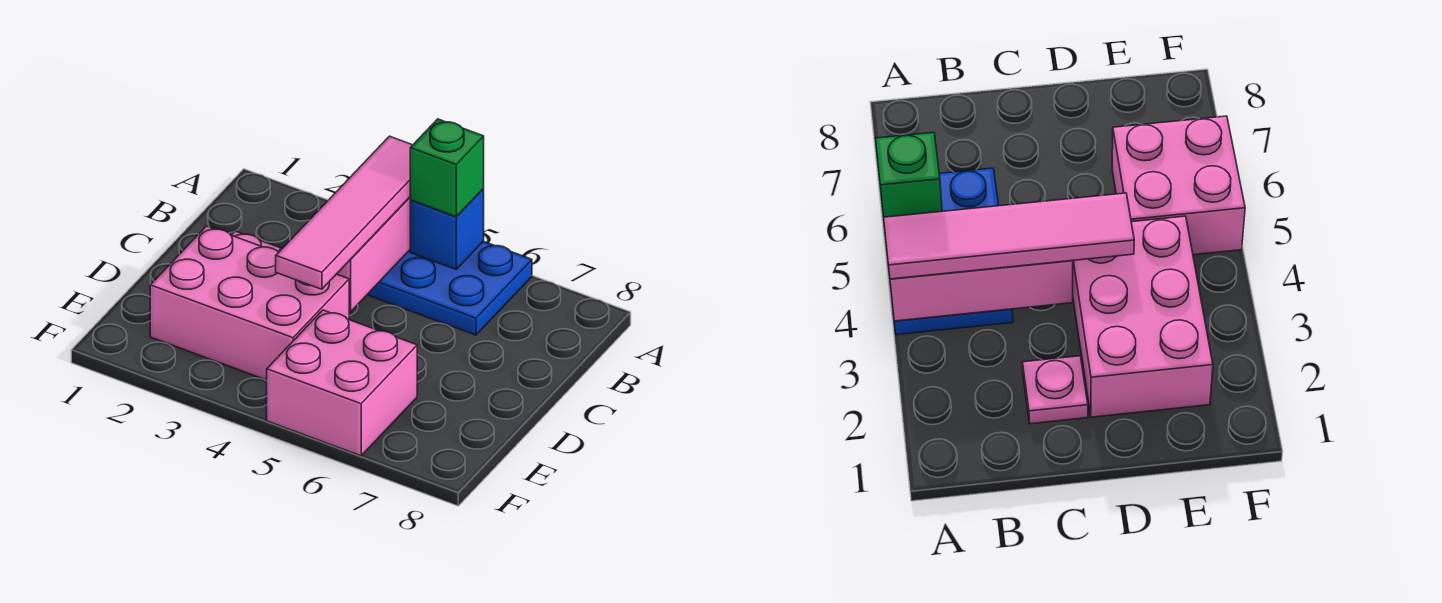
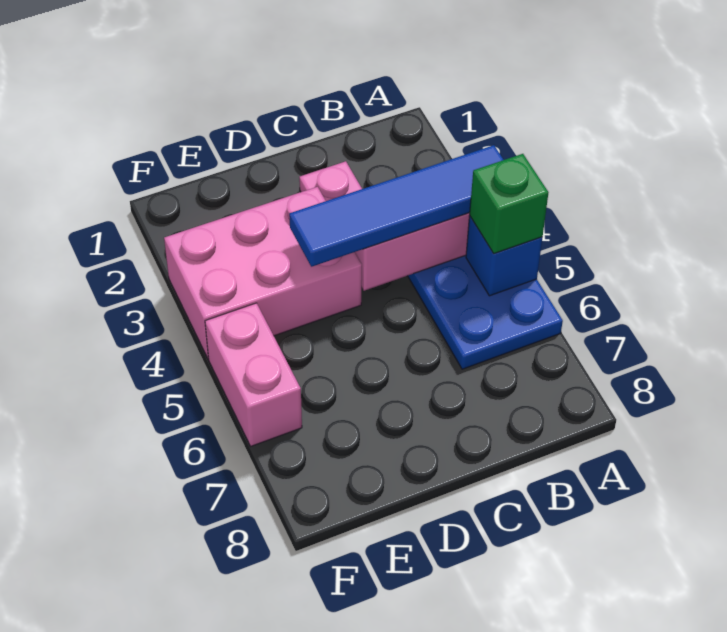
pink 1x4 tile [276,136,412,289] -> blue 1x4 tile [289,145,504,267]
pink 2x3 brick [150,226,349,380] -> pink 2x3 brick turned to [164,187,362,359]
pink 2x2 brick [267,310,417,456] -> pink 1x2 brick [205,303,302,446]

